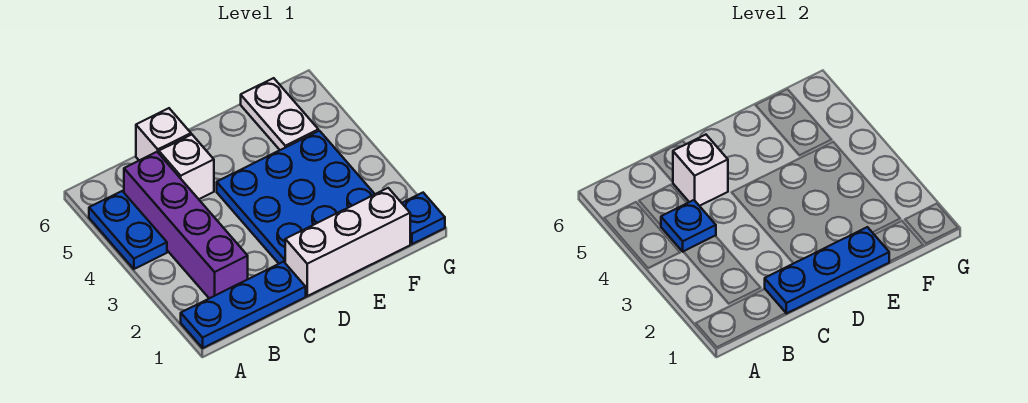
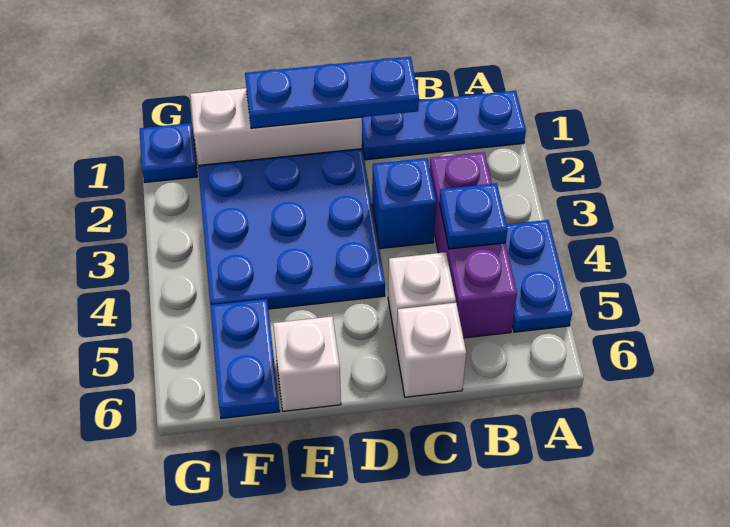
purple 1x4 brick [124,152,248,298] -> purple 1x3 brick [430,152,517,338]
none -> blue 1x1 brick [372,158,436,249]
white 1x1 brick [673,135,728,206] -> white 1x1 brick moved to [273,316,341,411]
white 1x2 plate [241,78,318,150] -> blue 1x2 plate [210,299,280,419]

